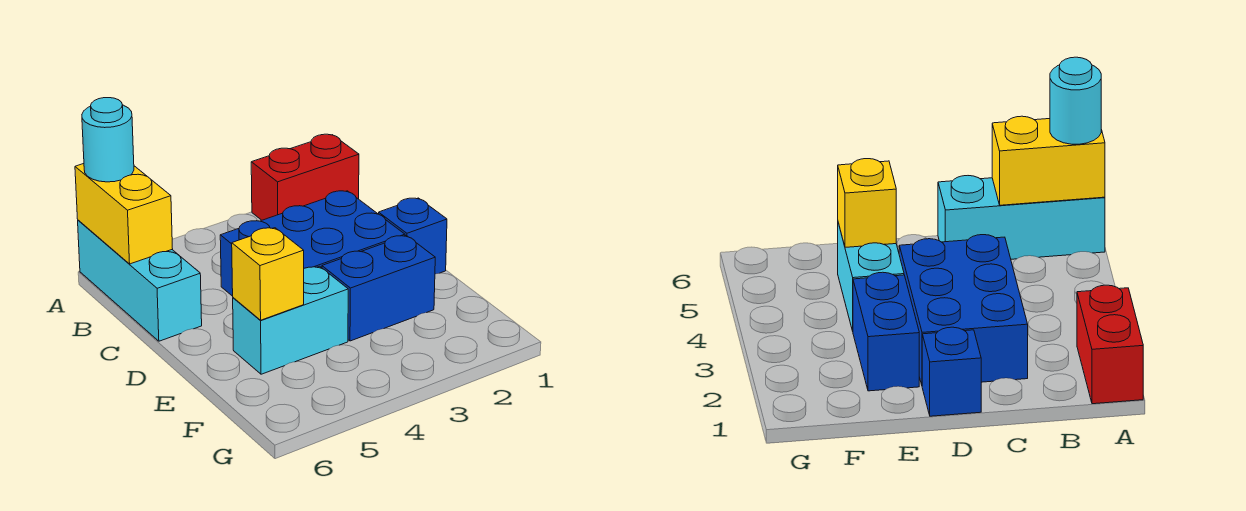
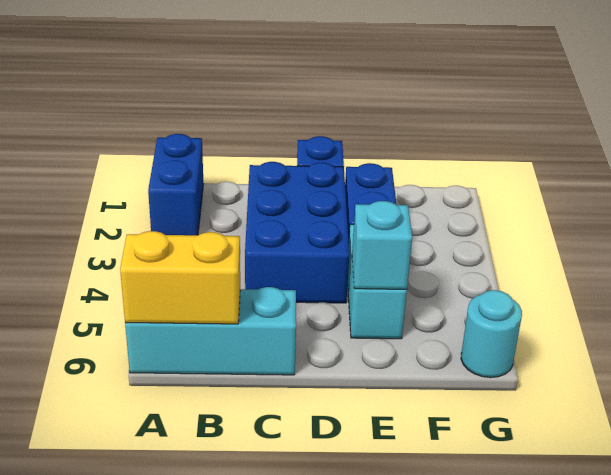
red 1x2 brick [251,134,359,220] -> blue 1x2 brick [148,134,204,235]
cyan 1x1 round brick [82,98,134,182] -> cyan 1x1 round brick moved to [461,290,522,378]
yellow 1x1 brick [232,228,304,320] -> cyan 1x1 brick [352,201,412,289]

